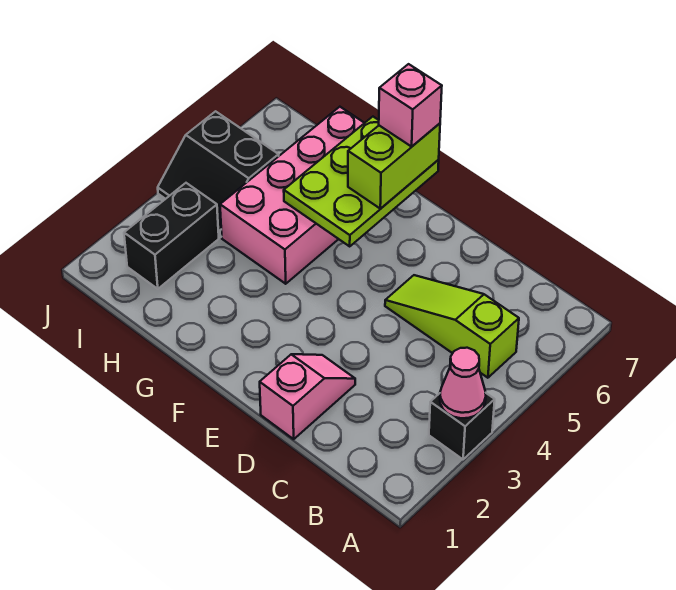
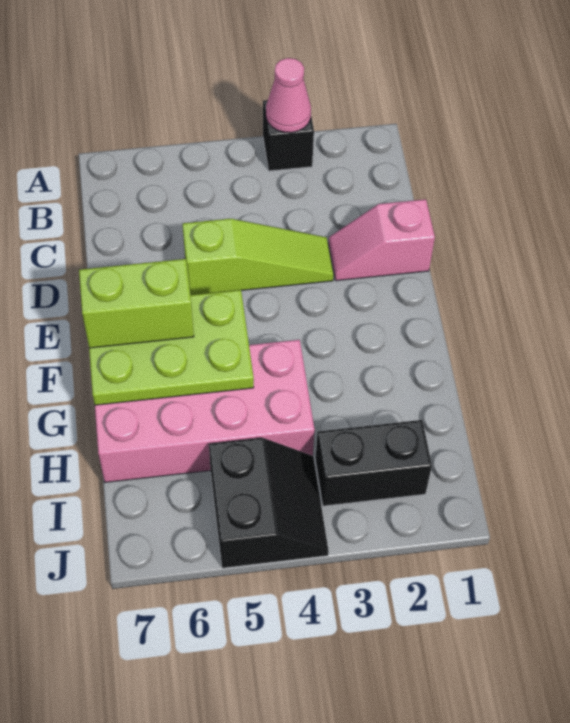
lime 1x3 slope [385,275,519,378] -> lime 1x3 slope turned to [183,219,334,295]
pink 1x1 brick [379,64,442,147] -> none

